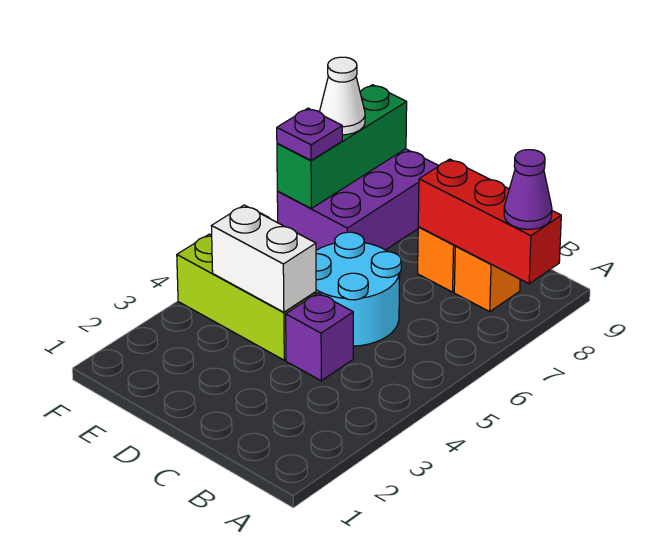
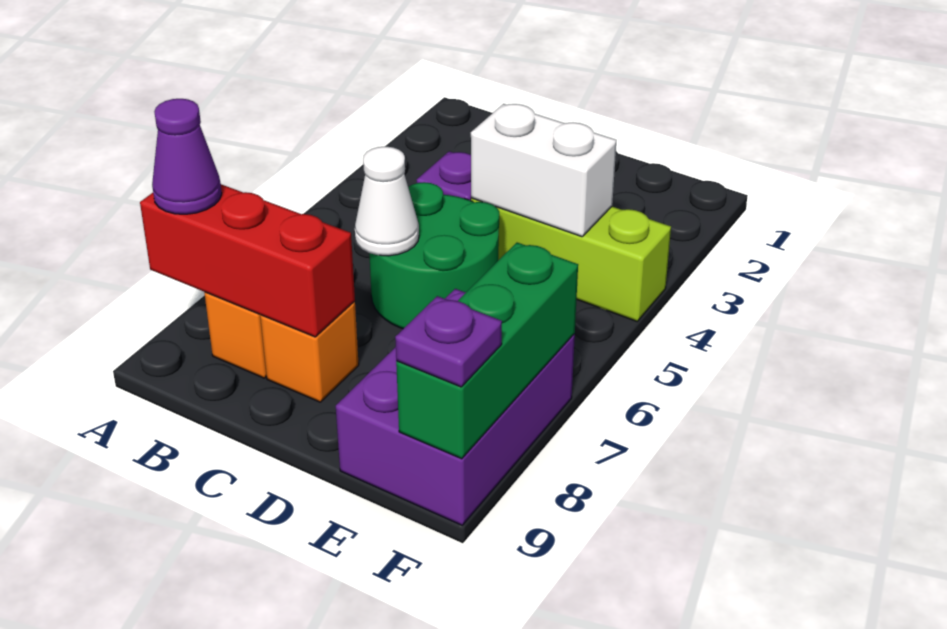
cyan 2x2 round brick [316,232,401,346] -> green 2x2 round brick [369,182,499,329]
purple 1x1 plate [277,108,342,161] -> purple 1x1 plate moved to [395,296,502,387]
white 1x1 cone [320,57,365,135] -> white 1x1 cone moved to [355,146,419,256]

